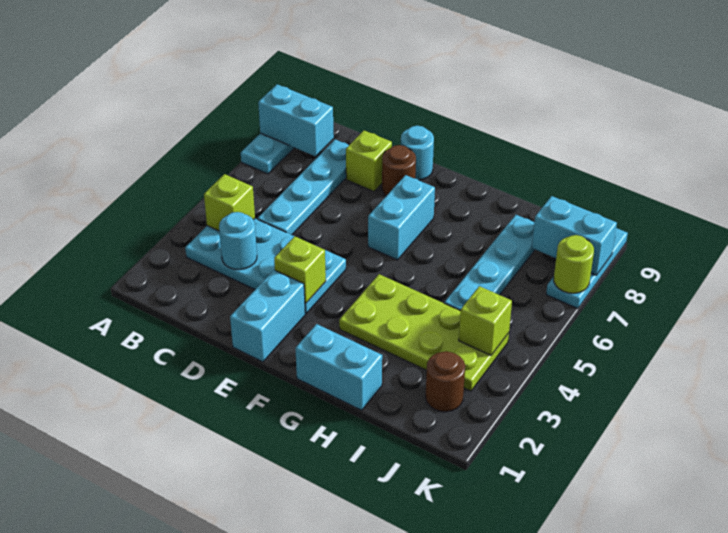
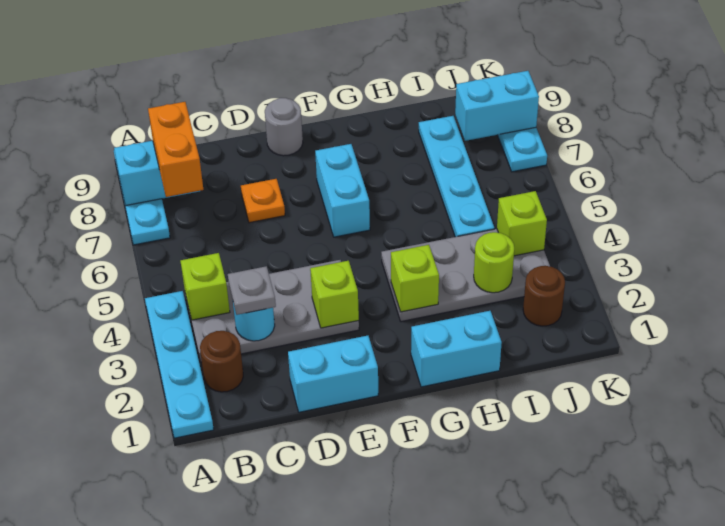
cyan 2x4 plate [185,219,346,313] -> grey 2x4 plate [185,260,359,362]
none -> orange 1x2 brick [148,102,203,197]
none -> grey 1x1 plate [228,266,276,315]
cyan 1x4 plate [258,140,349,235] -> cyan 1x4 plate moved to [145,291,214,438]
none -> orange 1x1 plate [241,179,285,223]
lime 1x1 brick [346,131,392,191] -> lime 1x1 brick moved to [391,245,439,312]
cyan 1x2 brick [230,270,305,362] -> cyan 1x2 brick turned to [288,336,378,412]
brown 1x1 round brick [382,145,416,196] -> brown 1x1 round brick moved to [200,331,243,392]
cyan 1x1 round brick [401,126,434,180] -> grey 1x1 round brick [265,98,303,156]
lime 2x4 plate [339,274,509,391] -> grey 2x4 plate [381,229,550,322]
lime 1x1 round brick [554,235,594,293] -> lime 1x1 round brick moved to [474,232,514,293]

